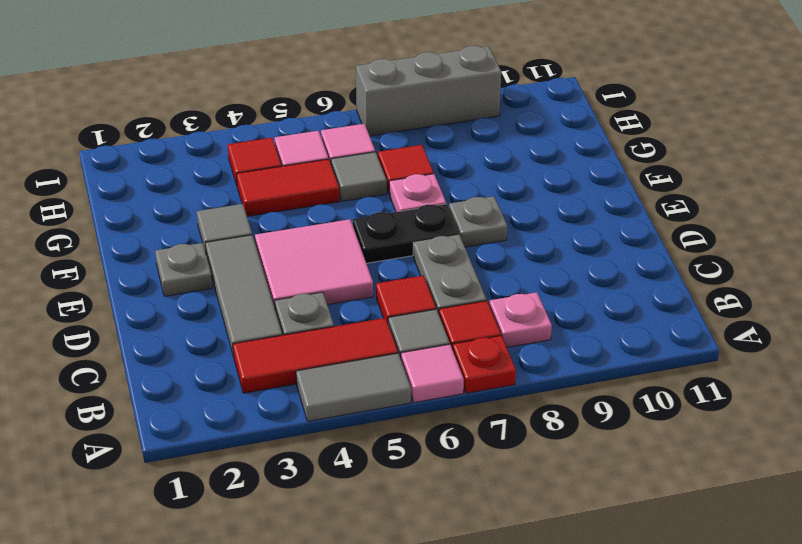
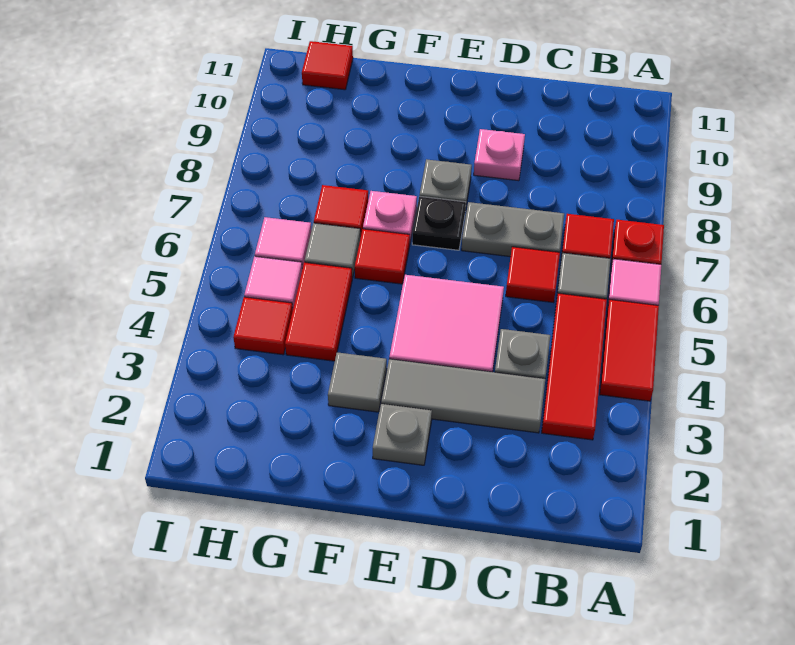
grey 1x2 tile [296,353,411,421] -> red 1x2 tile [600,300,659,401]
pink 1x1 plate [489,292,552,347] -> pink 1x1 plate moved to [474,129,525,181]
black 1x2 plate [353,204,459,263] -> black 1x1 plate [412,196,466,250]
none -> red 1x1 tile [355,229,410,284]
none -> red 1x1 tile [302,41,353,90]
grey 1x3 brick [356,46,501,136] -> none

